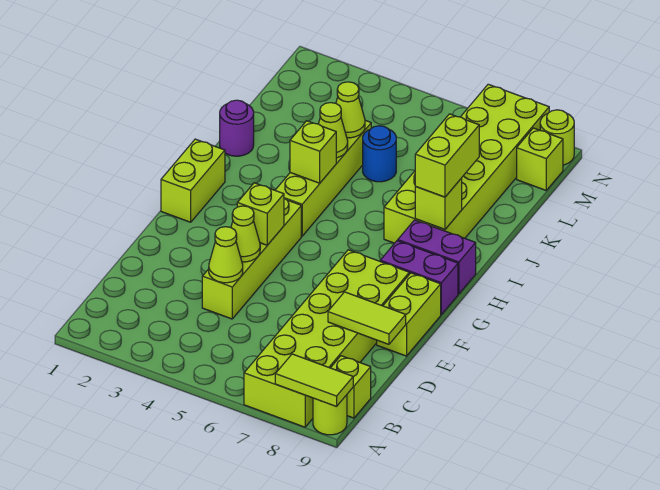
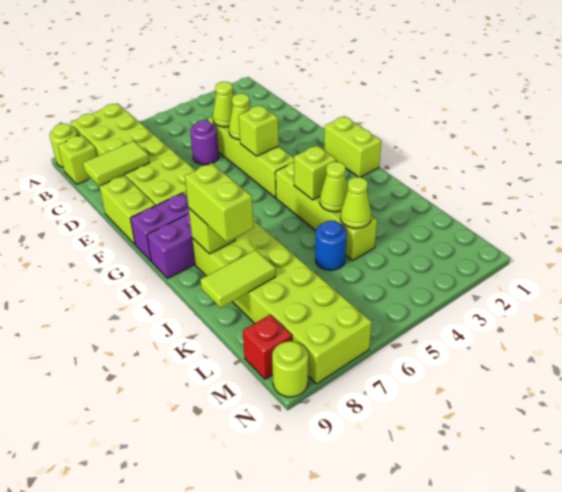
lime 1x2 tile [275,354,353,406] -> lime 1x2 tile moved to [200,250,276,308]
purple 1x1 round brick [220,100,254,156] -> purple 1x1 round brick moved to [190,120,219,165]
lime 1x1 brick [517,128,563,190] -> red 1x1 brick [243,314,292,379]

